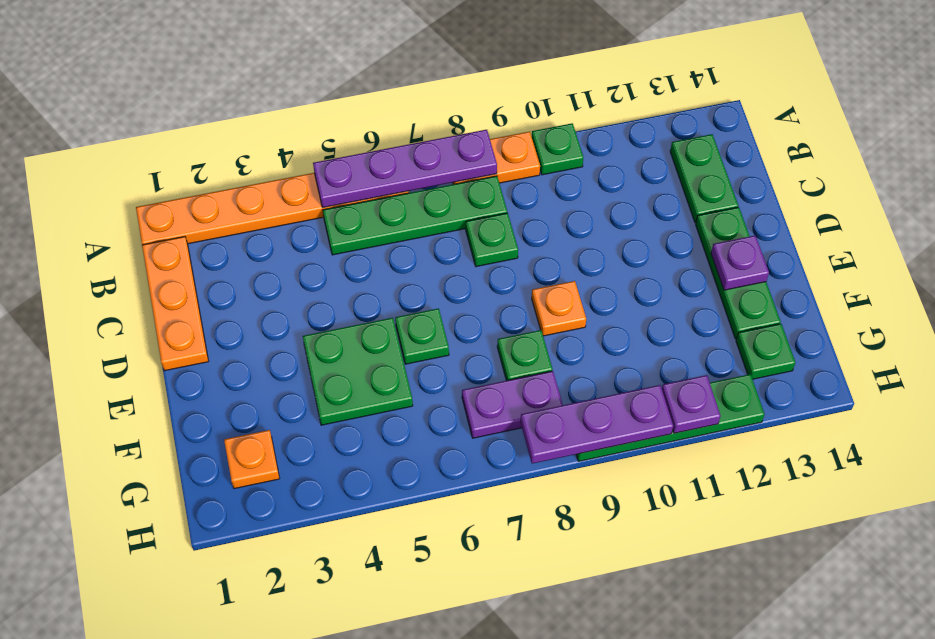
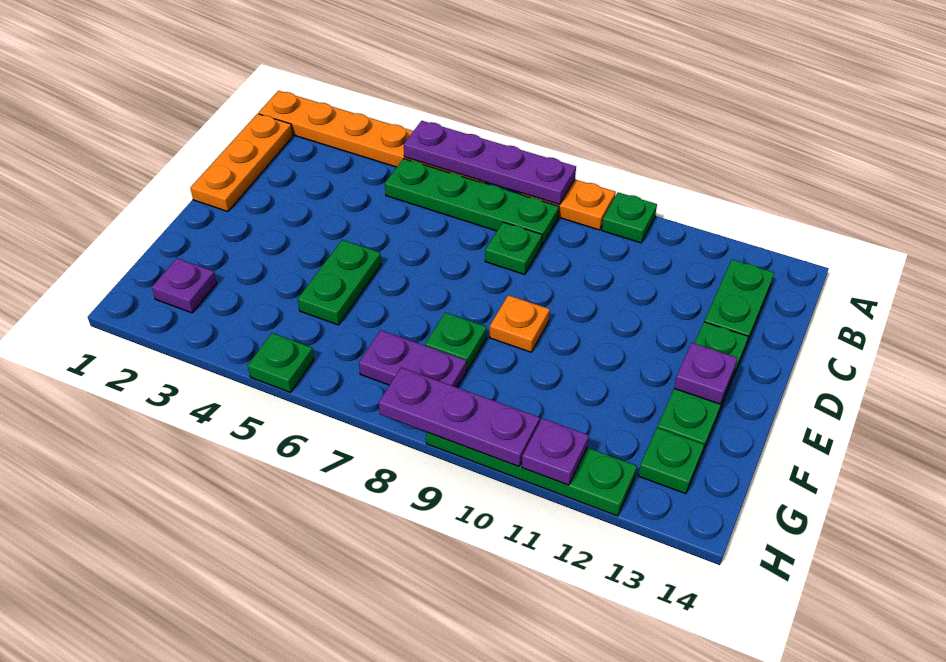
green 2x2 plate [303,318,413,425] -> green 1x2 plate [298,240,381,325]
green 1x1 plate [395,308,449,364] -> green 1x1 plate moved to [248,333,314,392]
orange 1x1 plate [224,430,280,489] -> purple 1x1 plate [152,258,217,313]

